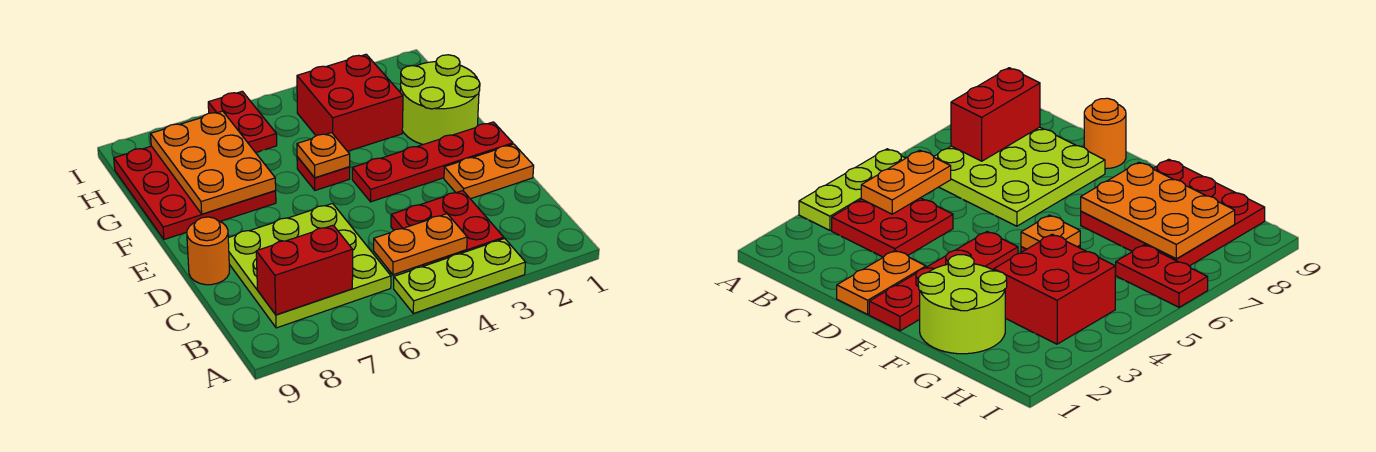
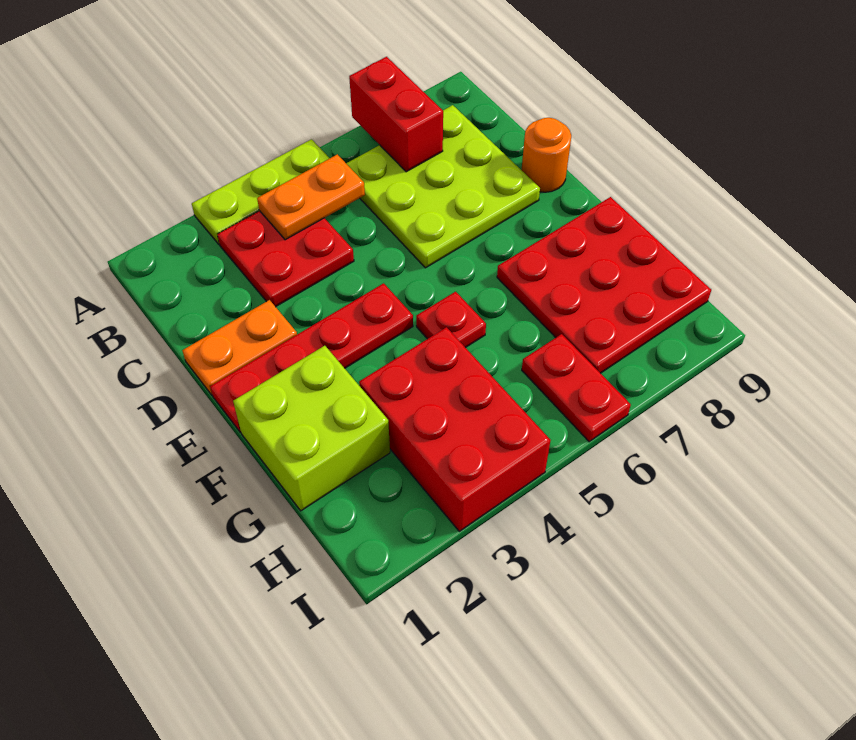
red 1x2 brick [256,225,353,315] -> red 1x2 brick turned to [349,57,443,172]
lime 2x2 round brick [400,55,480,145] -> lime 2x2 brick [233,346,390,511]
orange 1x1 plate [297,133,350,178] -> none
orange 2x3 plate [151,111,276,214] -> none
red 2x2 brick [297,54,403,151] -> red 2x3 brick [359,327,551,531]

